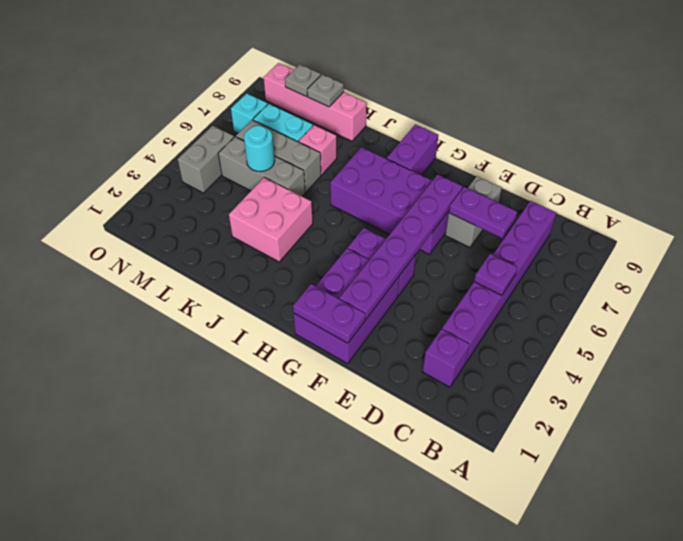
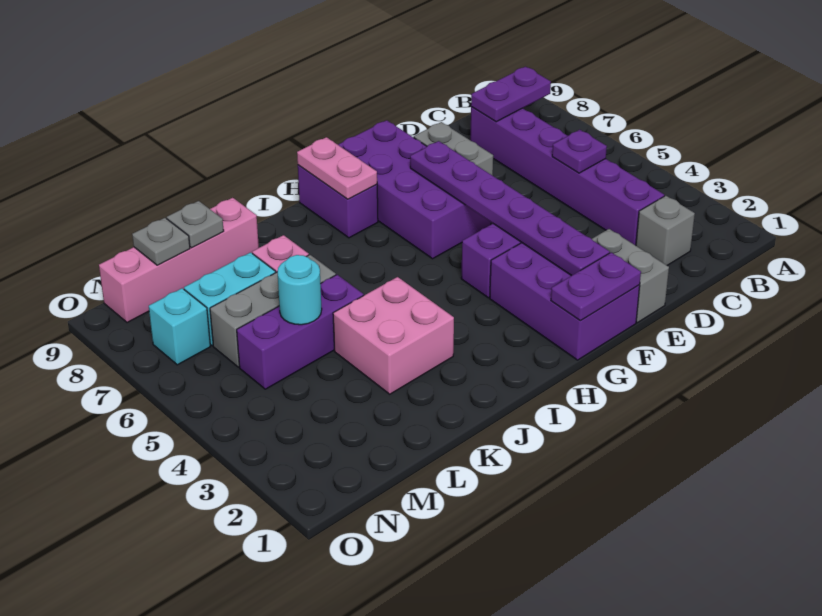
purple 1x1 brick [422,329,470,387] -> grey 1x1 brick [636,196,695,265]
purple 1x2 plate [449,187,517,238] -> purple 1x2 plate moved to [471,67,551,122]
purple 2x4 brick [330,147,449,254] -> purple 2x4 brick turned to [338,120,491,259]
none -> pink 1x2 plate [297,137,377,199]
grey 1x3 brick [218,137,305,196] -> purple 1x3 brick [237,275,364,389]
grey 1x2 brick [178,126,234,193] -> grey 1x2 brick moved to [592,229,669,323]

